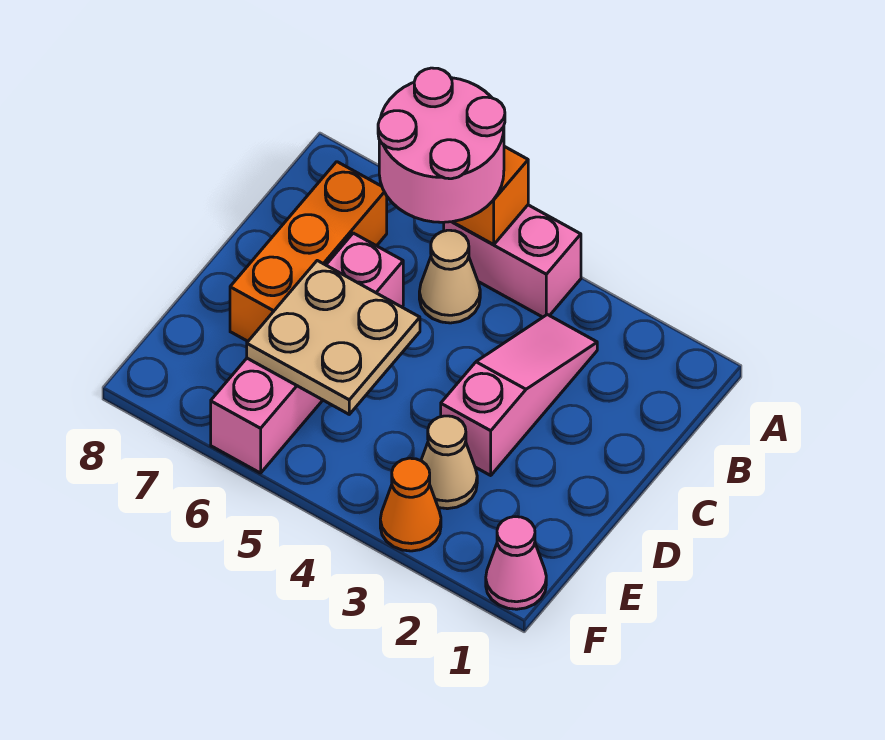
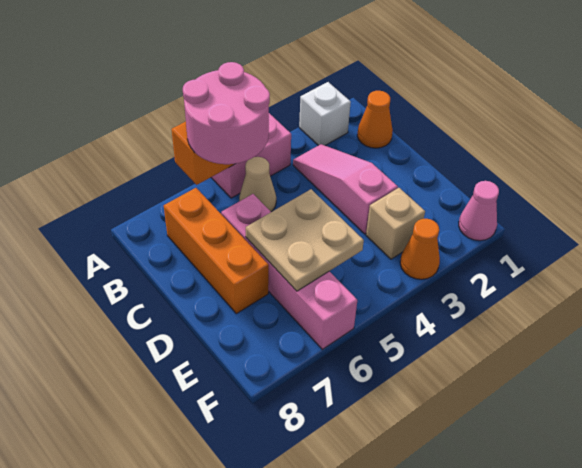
none -> white 1x1 brick [299,82,351,145]
none -> orange 1x1 cone [357,91,393,148]
tan 1x1 cone [421,416,477,509] -> tan 1x1 brick [366,188,425,259]

